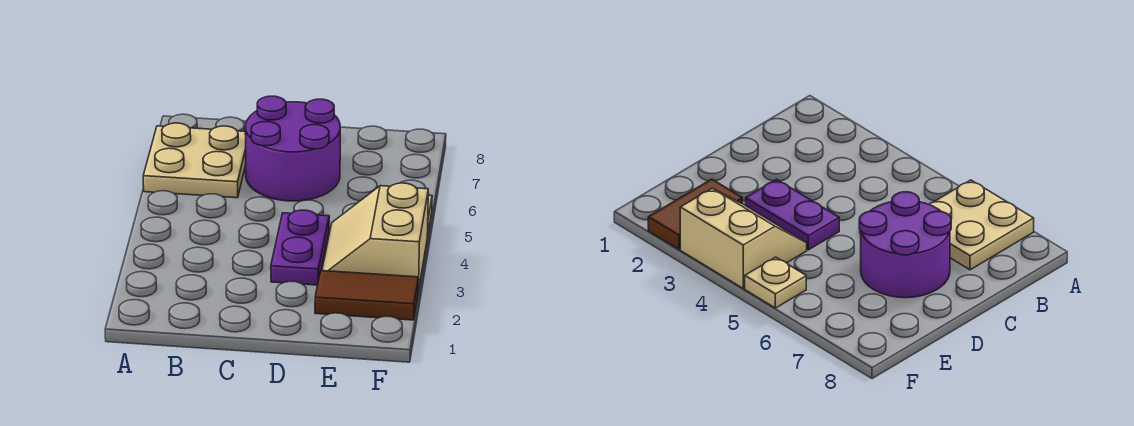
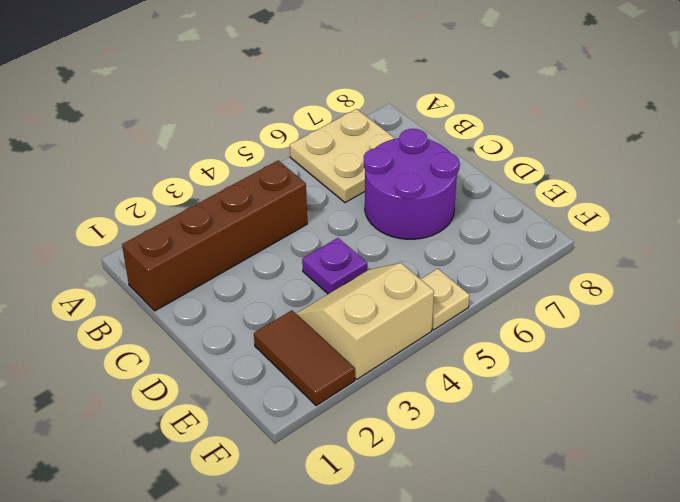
none -> brown 1x4 brick [122,161,307,311]
purple 1x2 plate [271,210,329,285] -> purple 1x1 plate [302,238,367,294]

